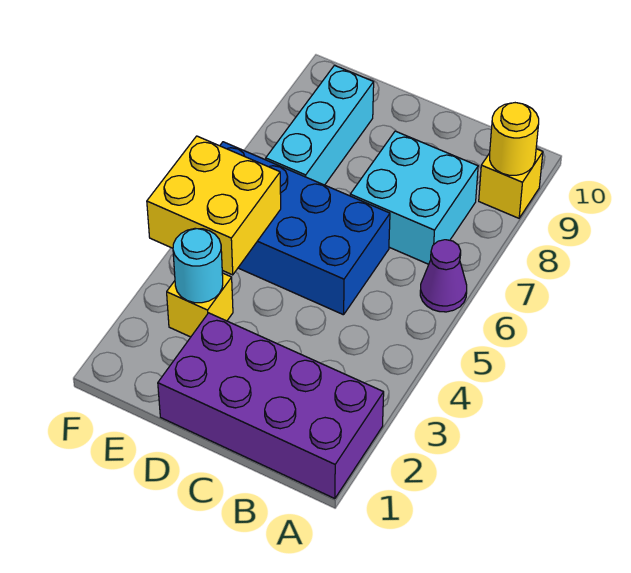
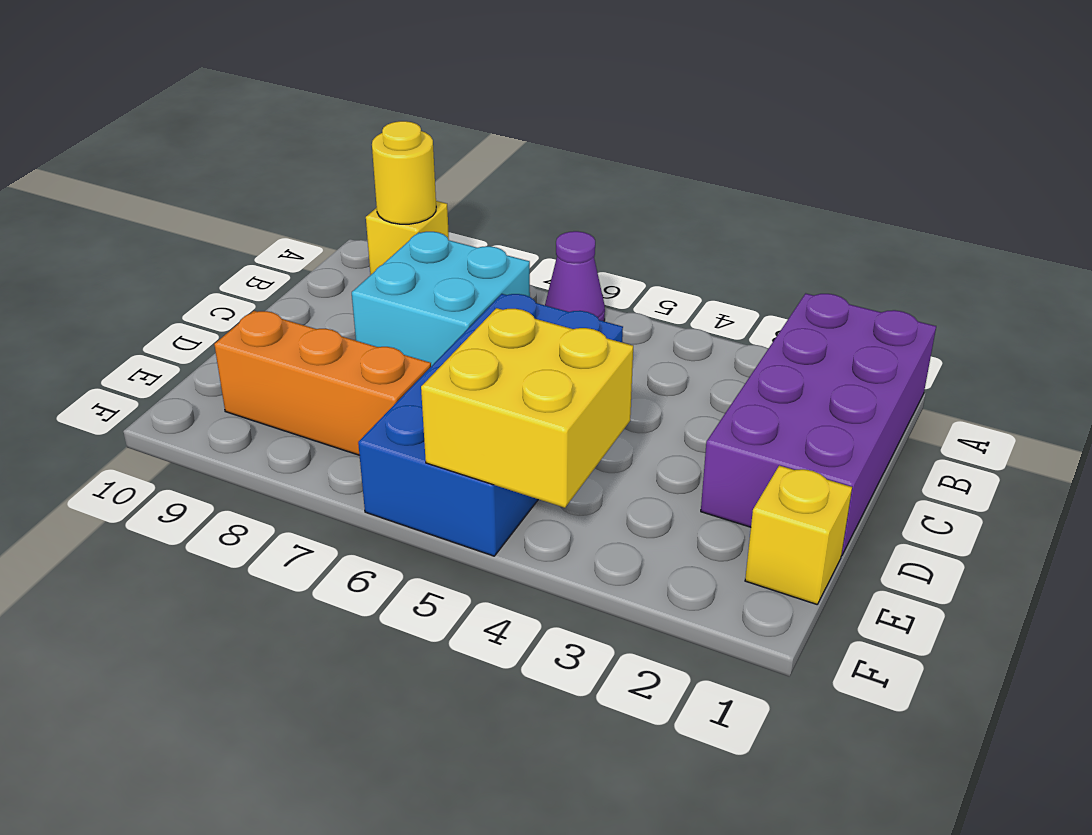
yellow 1x1 brick [167,273,233,337] -> yellow 1x1 brick moved to [745,465,852,604]
cyan 1x1 round brick [173,228,223,303] -> none
cyan 1x3 brick [266,65,374,185] -> orange 1x3 brick [214,311,431,455]

